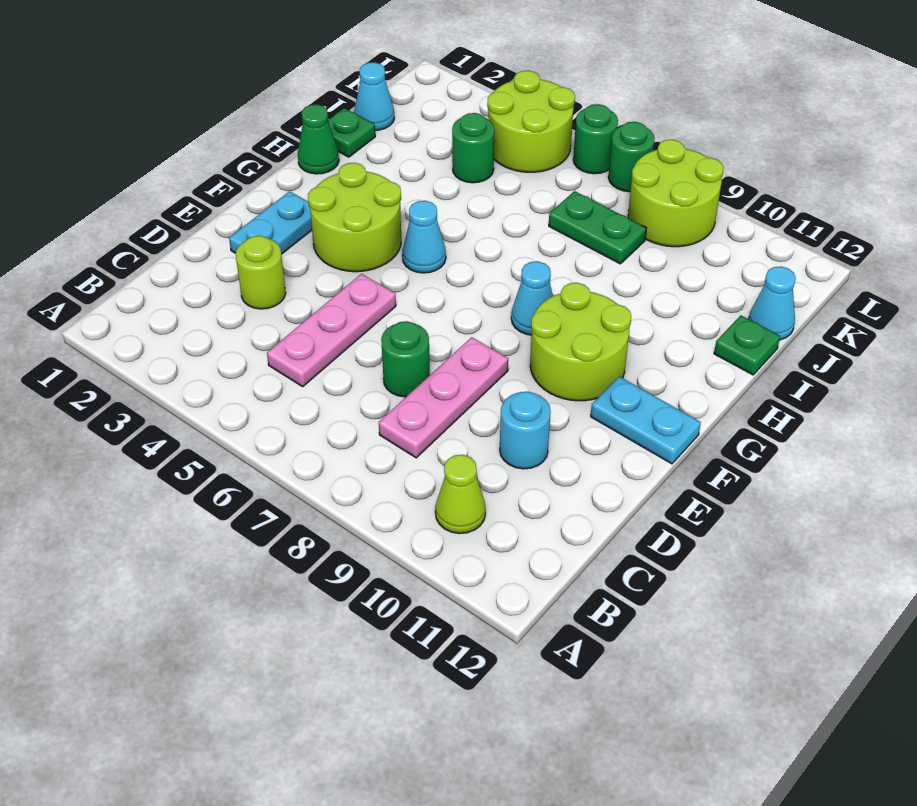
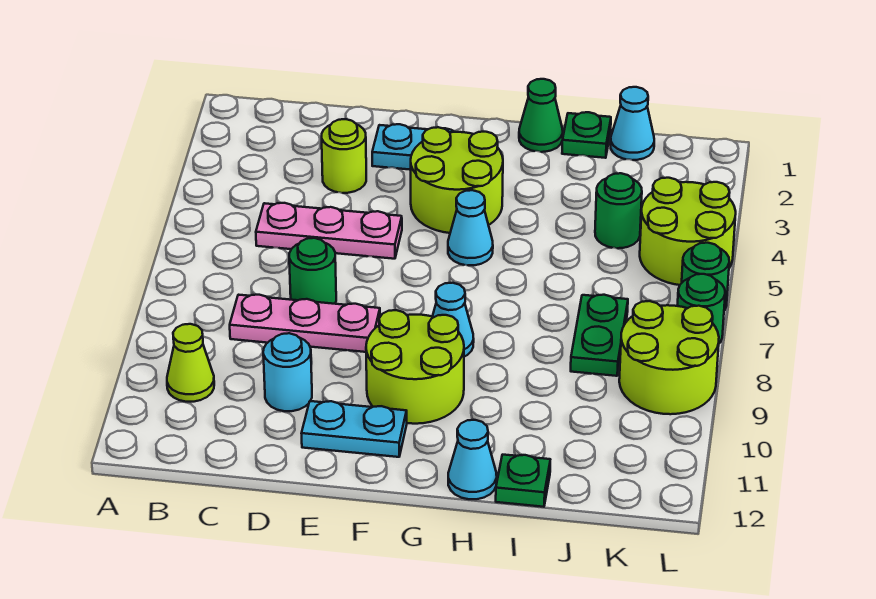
cyan 1x2 plate [591,376,701,464] -> cyan 1x2 plate turned to [301,401,407,457]
cyan 1x1 cone [749,266,796,340] -> cyan 1x1 cone moved to [448,420,497,499]

